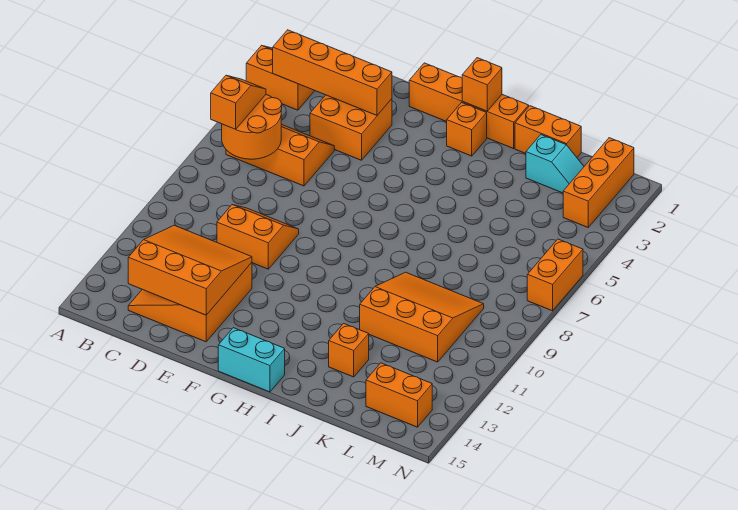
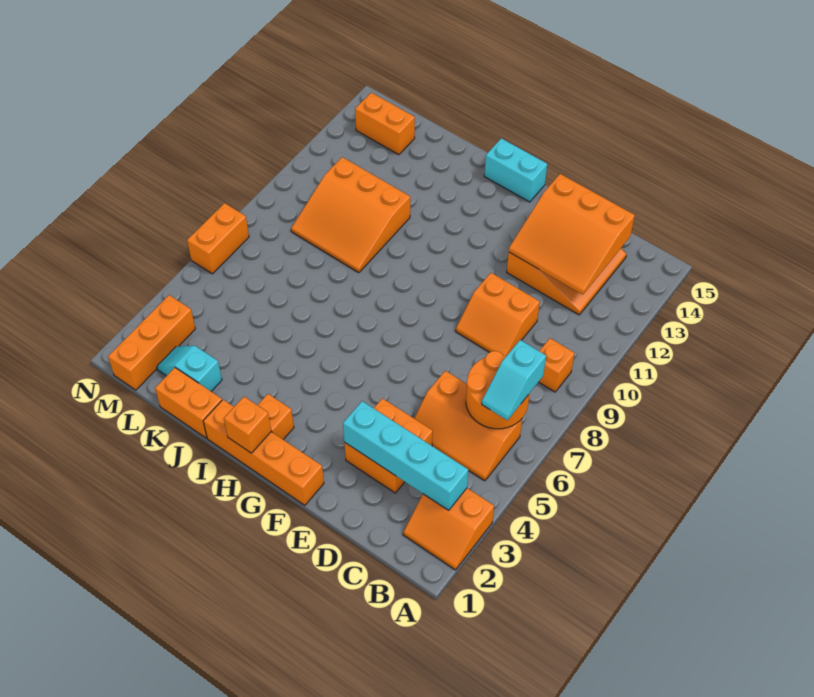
orange 1x4 brick [273,30,392,115] -> cyan 1x4 brick [343,401,468,510]
orange 1x2 slope [211,75,266,129] -> cyan 1x2 slope [482,340,546,420]
orange 1x1 brick [329,323,369,377] -> orange 1x1 brick moved to [539,338,575,392]

